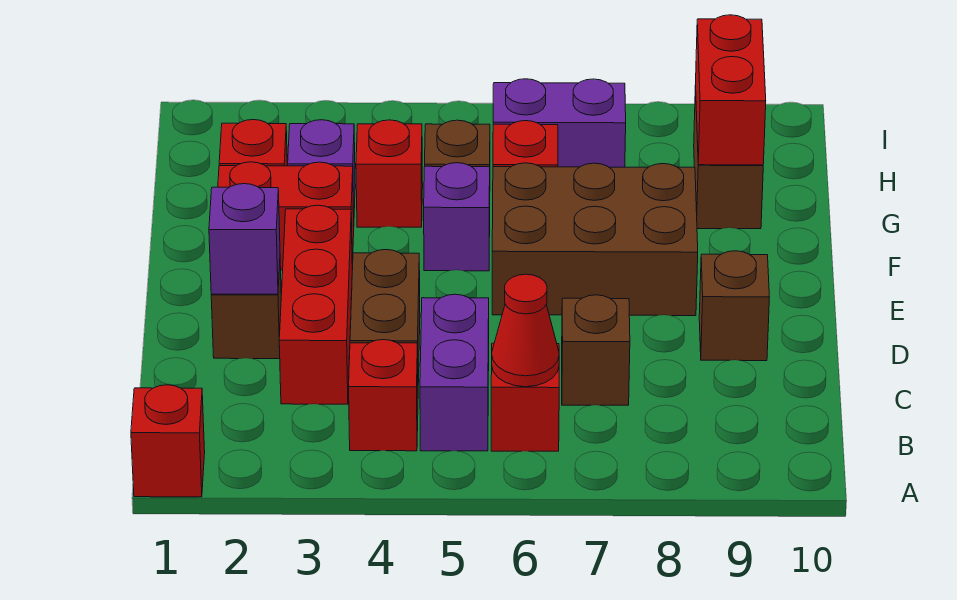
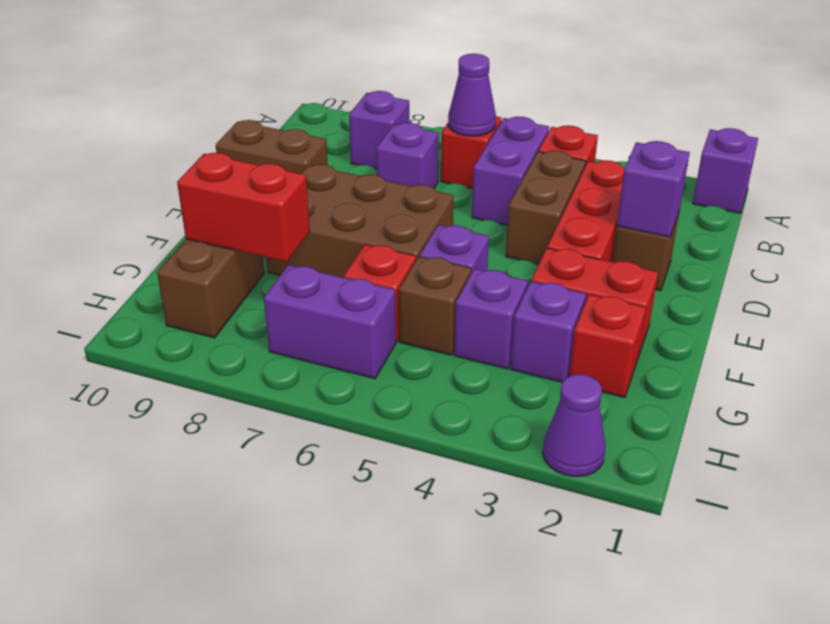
red 1x1 brick [131,385,205,497] -> purple 1x1 brick [693,128,758,213]
red 1x1 cone [492,274,559,387] -> purple 1x1 cone [448,54,496,136]
none -> purple 1x1 brick [349,91,409,169]
brown 1x1 brick [562,295,630,405] -> purple 1x1 brick [376,123,439,188]
brown 1x1 brick [699,251,769,361] -> brown 1x2 brick [216,120,328,174]
red 1x1 brick [356,120,423,227] -> purple 1x1 brick [454,269,528,369]
red 1x2 brick [696,15,766,165] -> red 1x2 brick turned to [177,153,310,262]
none -> purple 1x1 cone [543,374,605,477]

